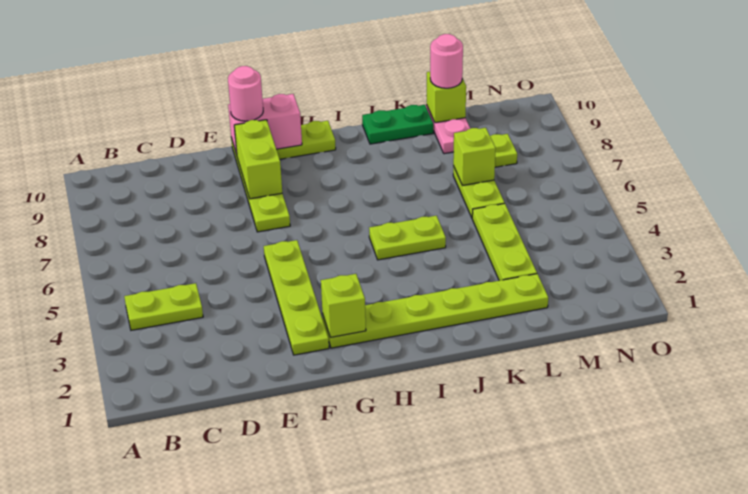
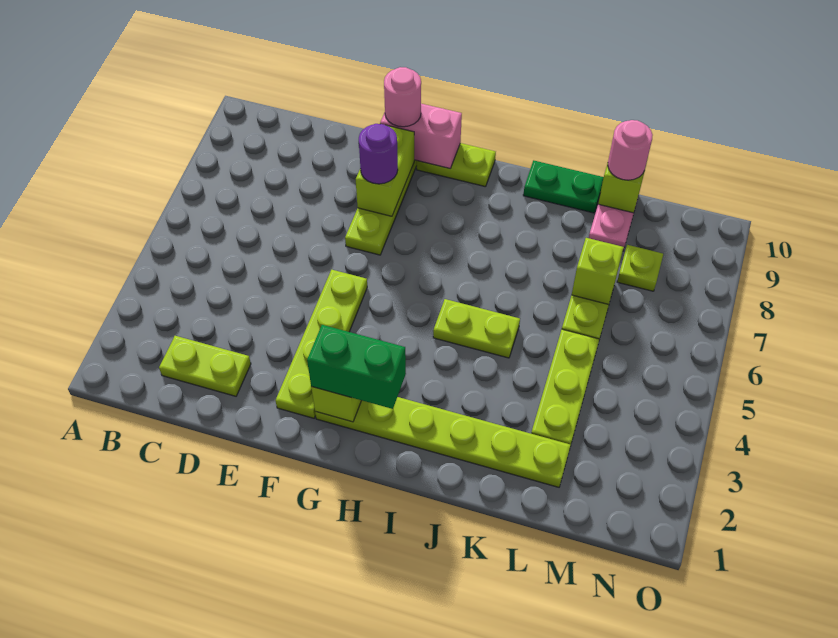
lime 1x2 plate [124,283,203,330] -> lime 1x2 plate moved to [159,336,251,396]
none -> purple 1x1 round brick [358,124,398,184]
none -> green 1x2 brick [307,325,406,409]

